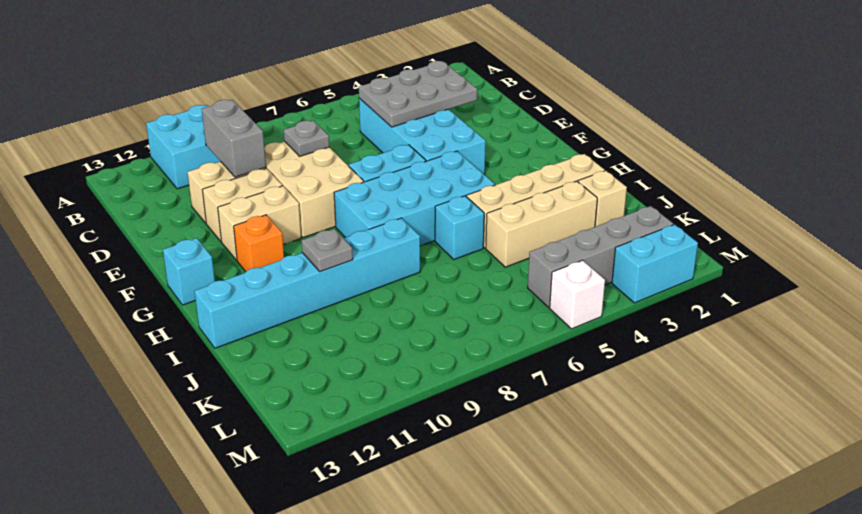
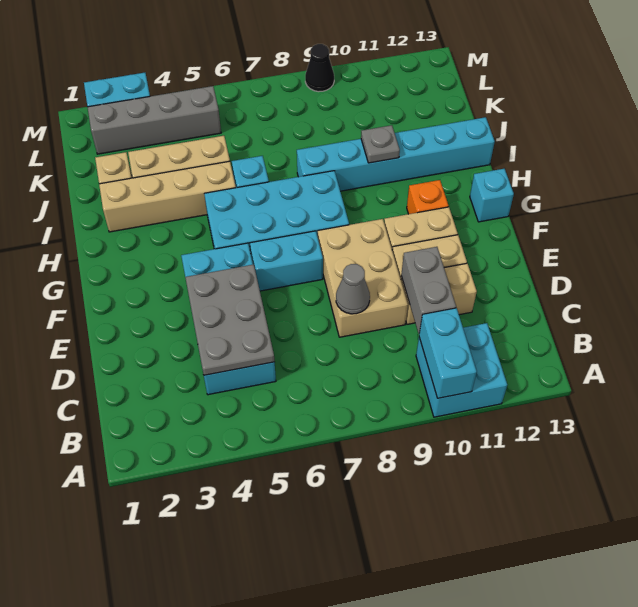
none -> cyan 1x2 brick [419,308,477,398]
grey 2x3 plate [359,61,477,127] -> grey 2x3 plate turned to [185,264,275,375]
grey 1x1 plate [284,121,329,156] -> grey 1x1 cone [336,264,370,314]
white 1x1 brick [550,260,605,329] -> none
none -> black 1x1 cone [305,44,334,92]

